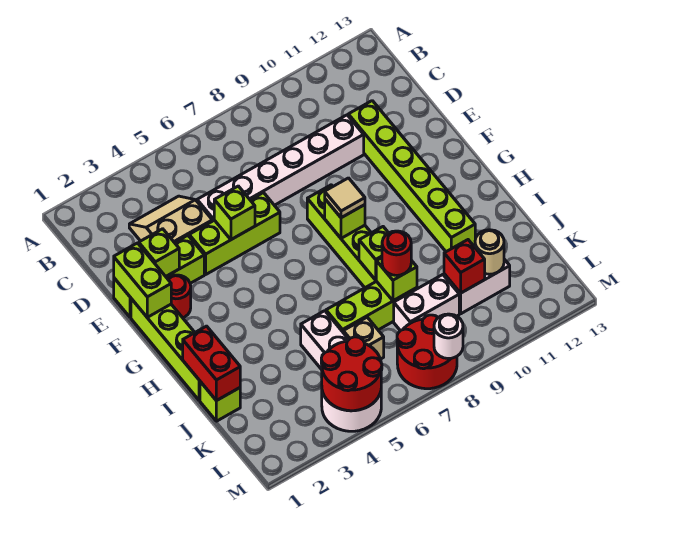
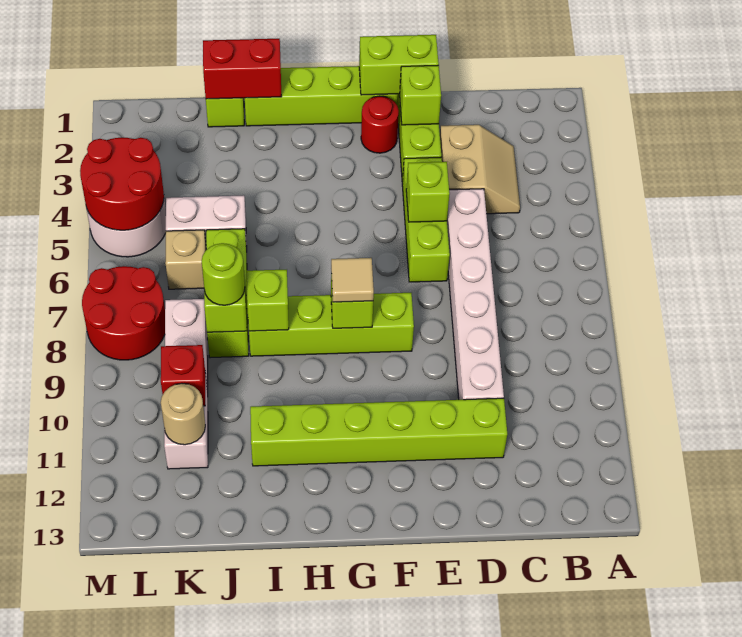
red 1x1 round brick [382,231,411,275] -> lime 1x1 round brick [202,243,245,305]
white 1x1 round brick [434,314,463,359] -> none

